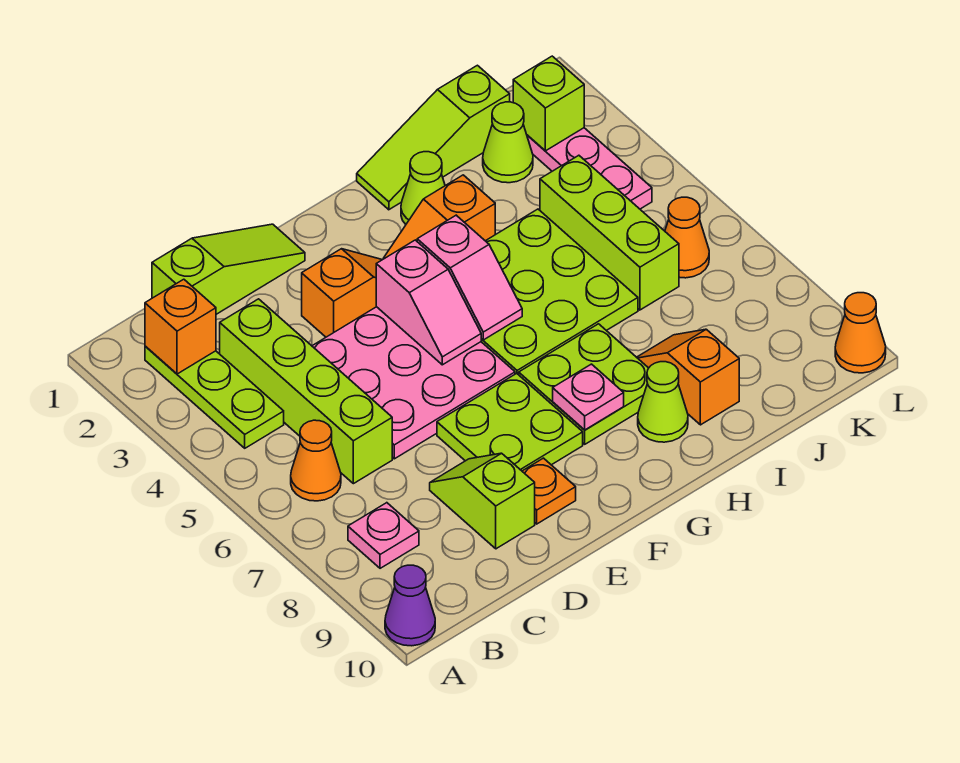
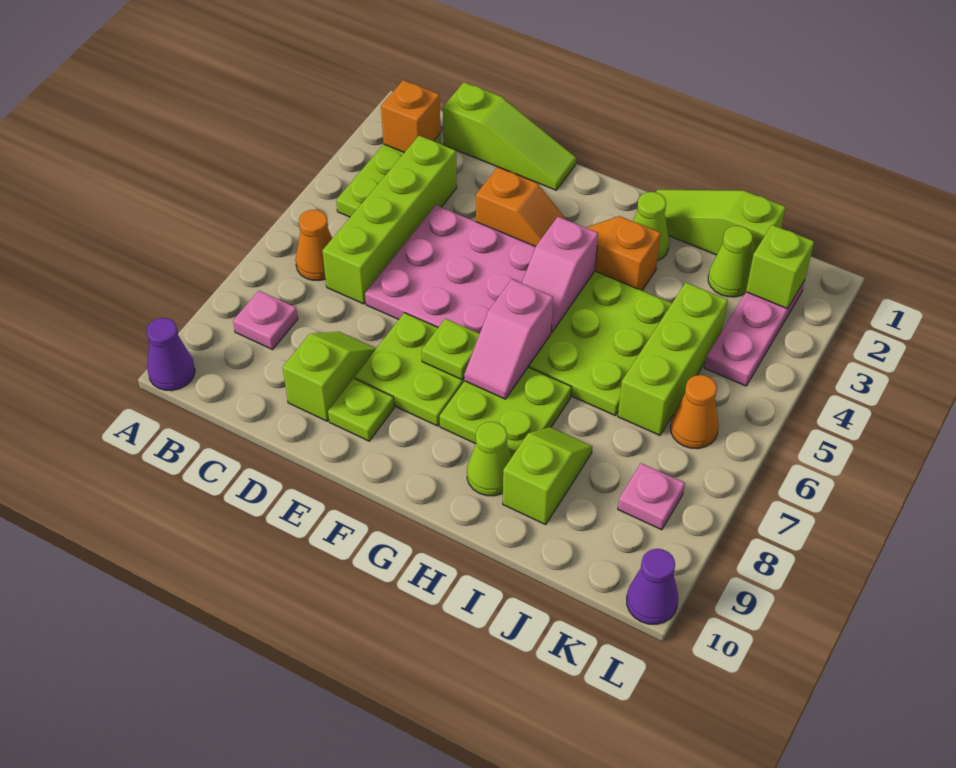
orange 1x1 plate [522,458,576,524] -> lime 1x1 plate [328,378,394,441]
pink 1x2 slope [376,240,481,365] -> pink 1x2 slope moved to [464,279,553,399]
none -> lime 1x1 plate [422,319,479,380]
pink 1x1 plate [553,364,624,430] -> pink 1x1 plate moved to [618,463,685,530]
orange 1x2 slope [637,329,739,425] -> lime 1x2 slope [503,427,592,525]
orange 1x1 cone [835,293,886,373] -> purple 1x1 cone [627,549,678,624]

